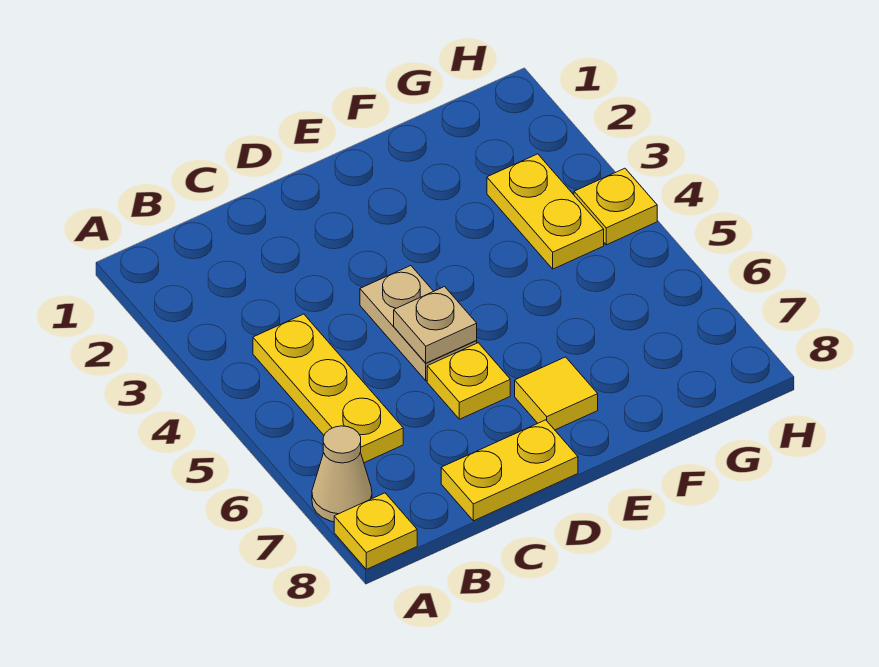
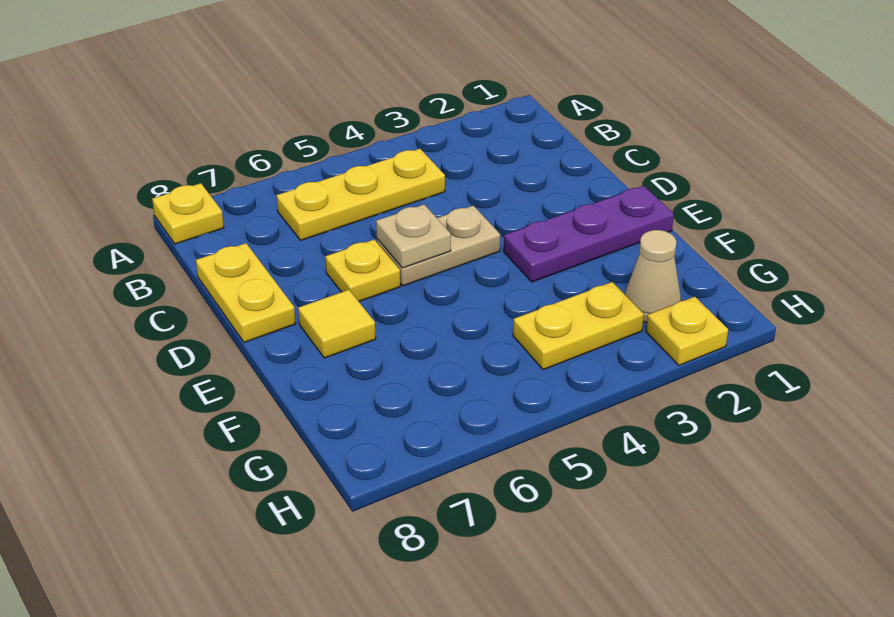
tan 1x1 cone [312,426,372,522] -> tan 1x1 cone moved to [625,230,681,323]
none -> purple 1x3 plate [504,186,674,282]
yellow 1x1 plate [574,168,657,245] -> yellow 1x1 plate moved to [646,297,728,365]

